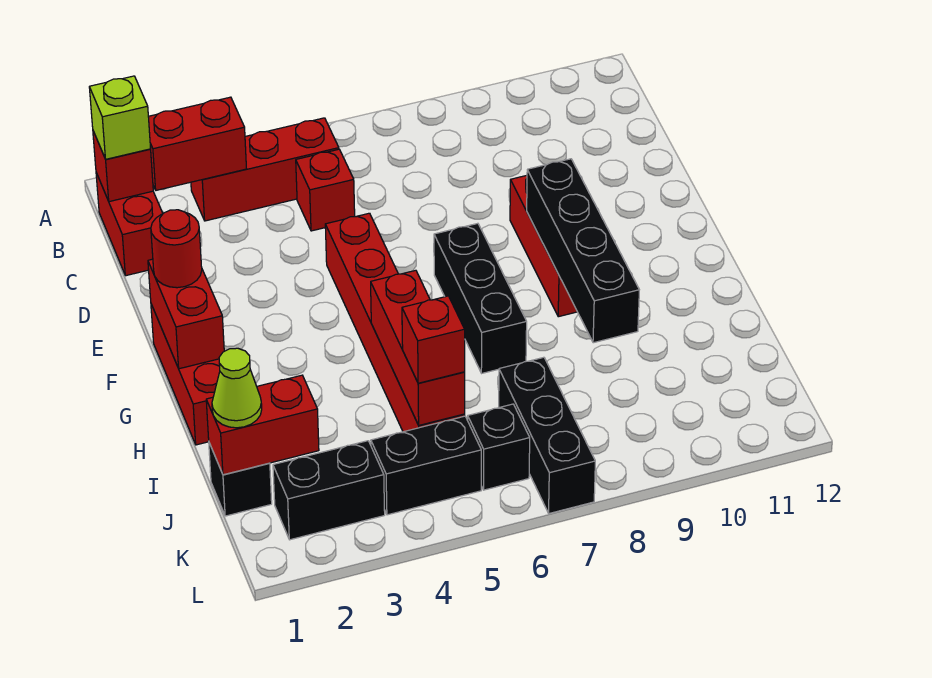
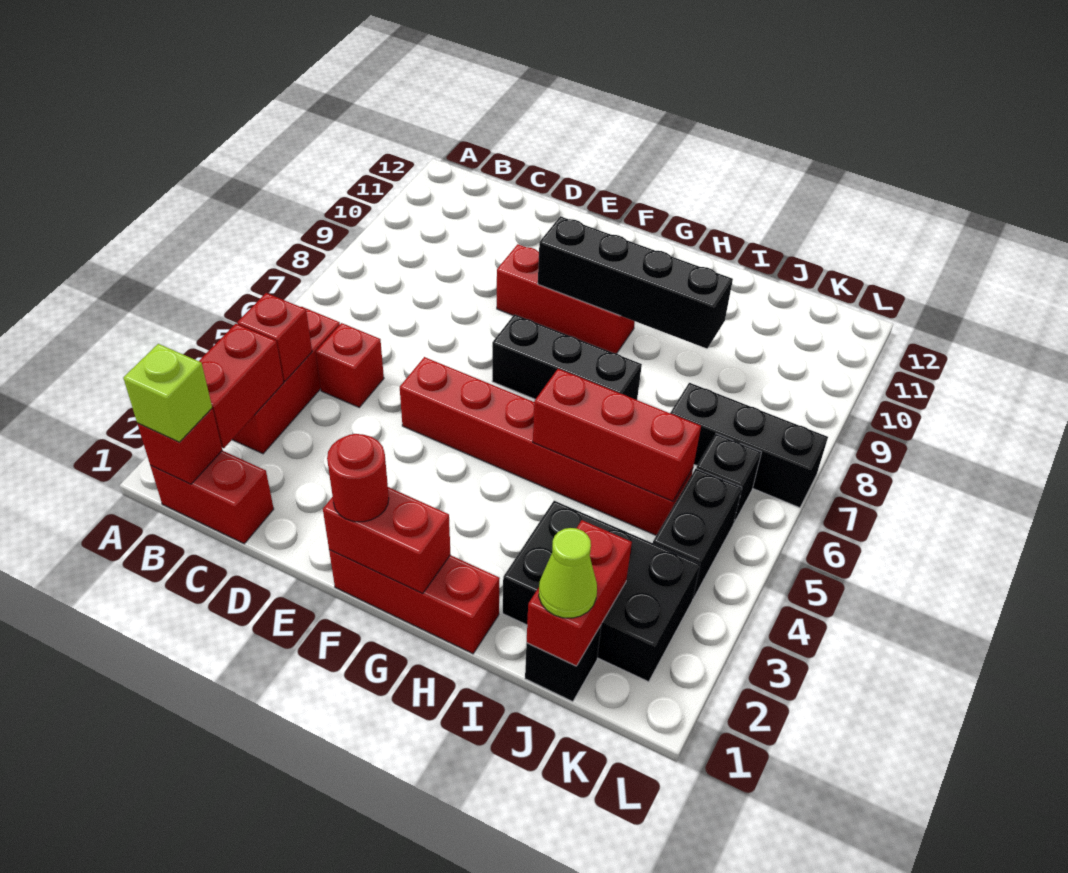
red 1x1 brick [402,296,465,383] -> red 1x1 brick moved to [237,293,312,381]
black 1x2 brick [273,441,385,540] -> black 2x3 brick [503,501,700,682]

